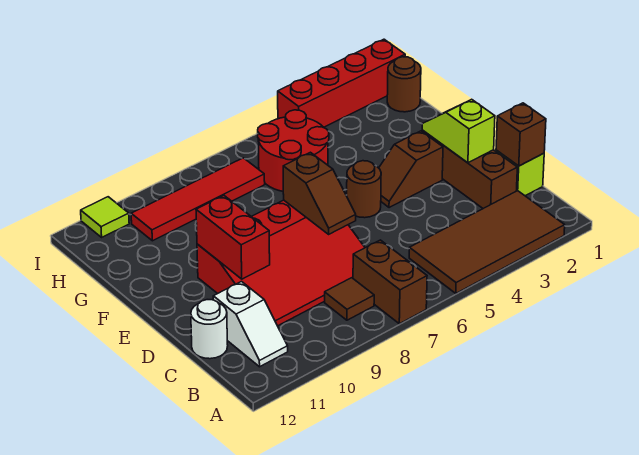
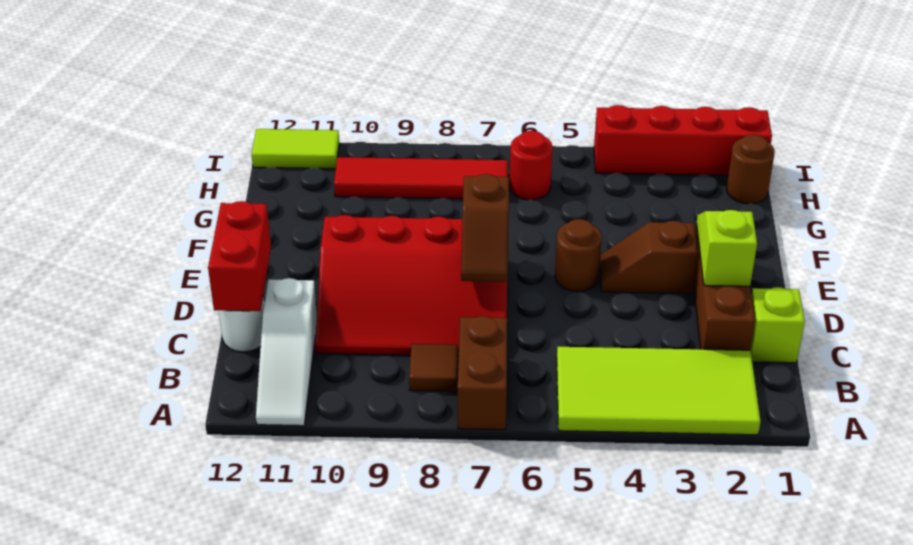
brown 2x4 tile [409,191,565,293] -> lime 2x4 tile [557,347,761,435]
white 1x2 slope [213,282,288,367] -> white 1x3 slope [256,278,317,426]
brown 1x1 brick [496,103,546,166] -> none
red 1x2 brick [196,196,270,279] -> red 1x2 brick moved to [208,201,271,311]
red 2x2 round brick [258,110,329,191] -> red 1x1 round brick [509,131,553,200]
lime 1x1 tile [81,197,129,237] -> lime 1x2 tile [252,129,339,169]

